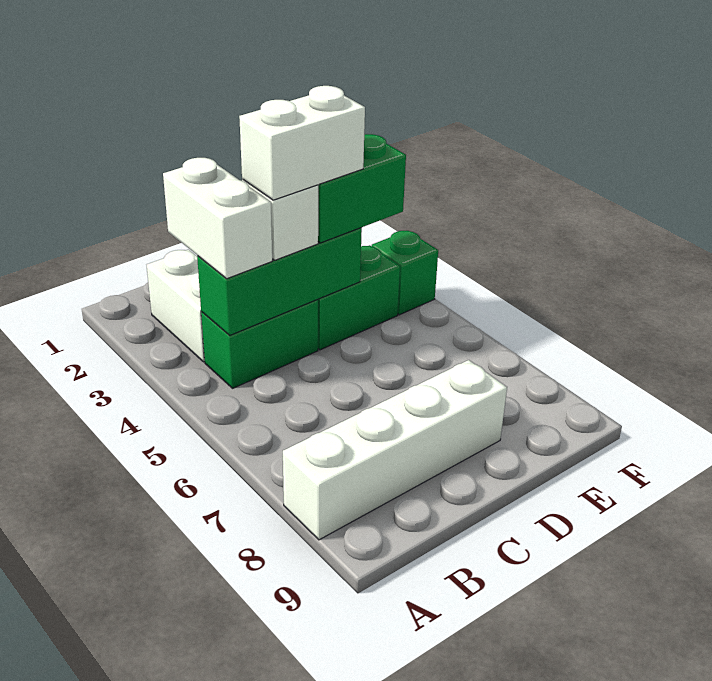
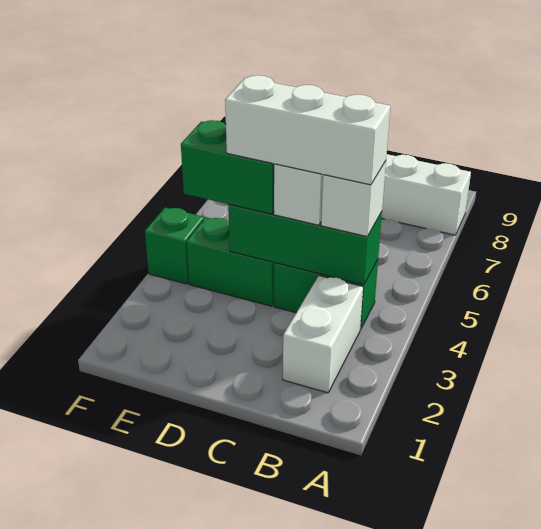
white 1x2 brick [163,158,272,279] -> white 1x1 brick [321,161,386,237]
white 1x2 brick [239,86,365,200] -> white 1x3 brick [225,75,390,185]

